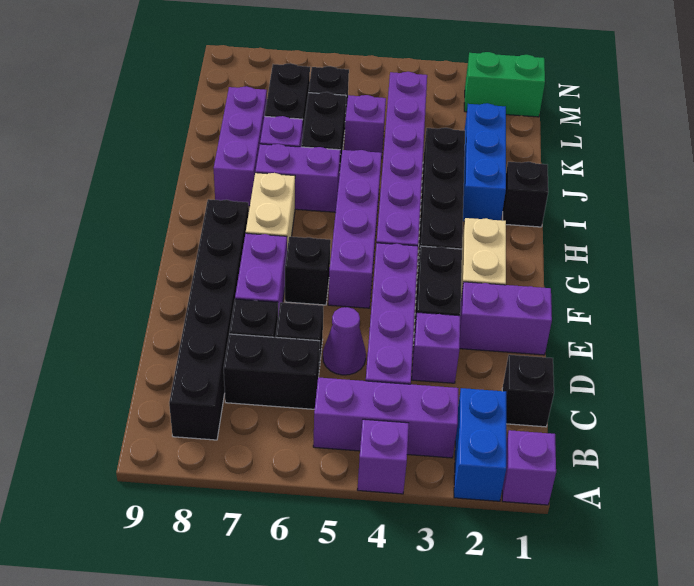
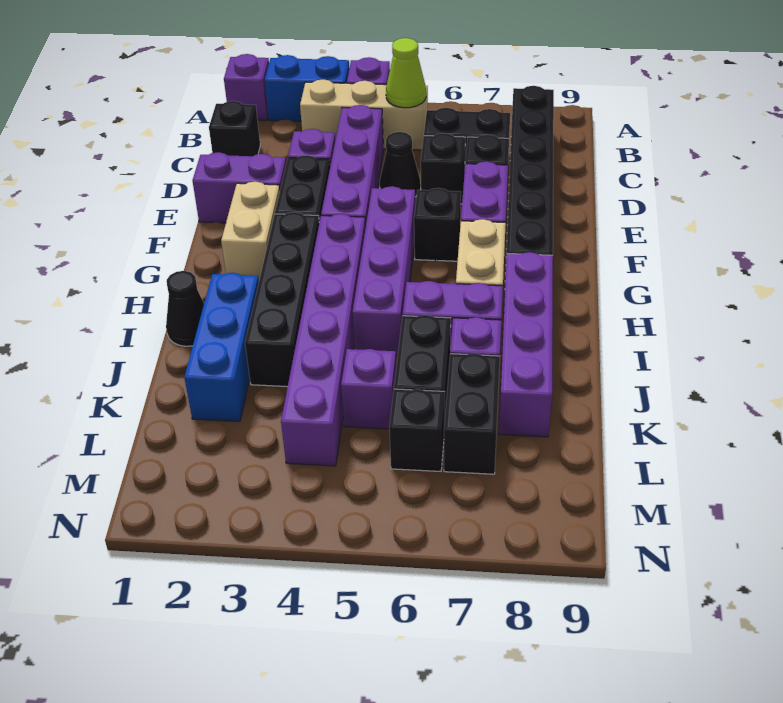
blue 1x2 brick [454,388,506,501] -> blue 1x2 brick turned to [265,55,349,121]
purple 1x3 brick [313,377,459,458] -> tan 1x3 brick [300,79,428,150]
none -> lime 1x1 cone [386,38,426,108]
purple 1x1 cone [323,307,366,375] -> black 1x1 cone [380,132,421,197]
black 1x1 brick [503,162,548,227] -> black 1x1 cone [166,271,204,346]
purple 1x3 brick [214,86,267,206] -> purple 1x4 brick [499,252,553,437]
green 1x2 brick [464,52,545,117] -> none

